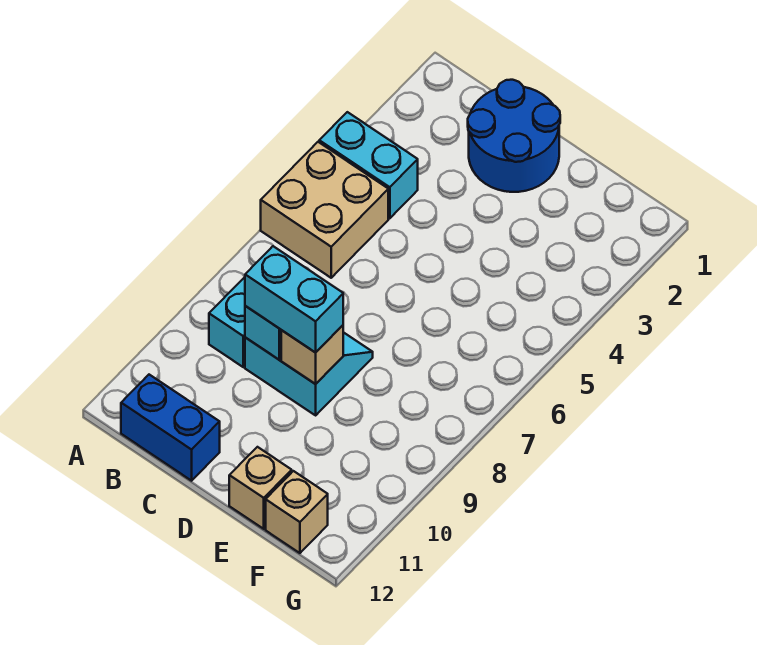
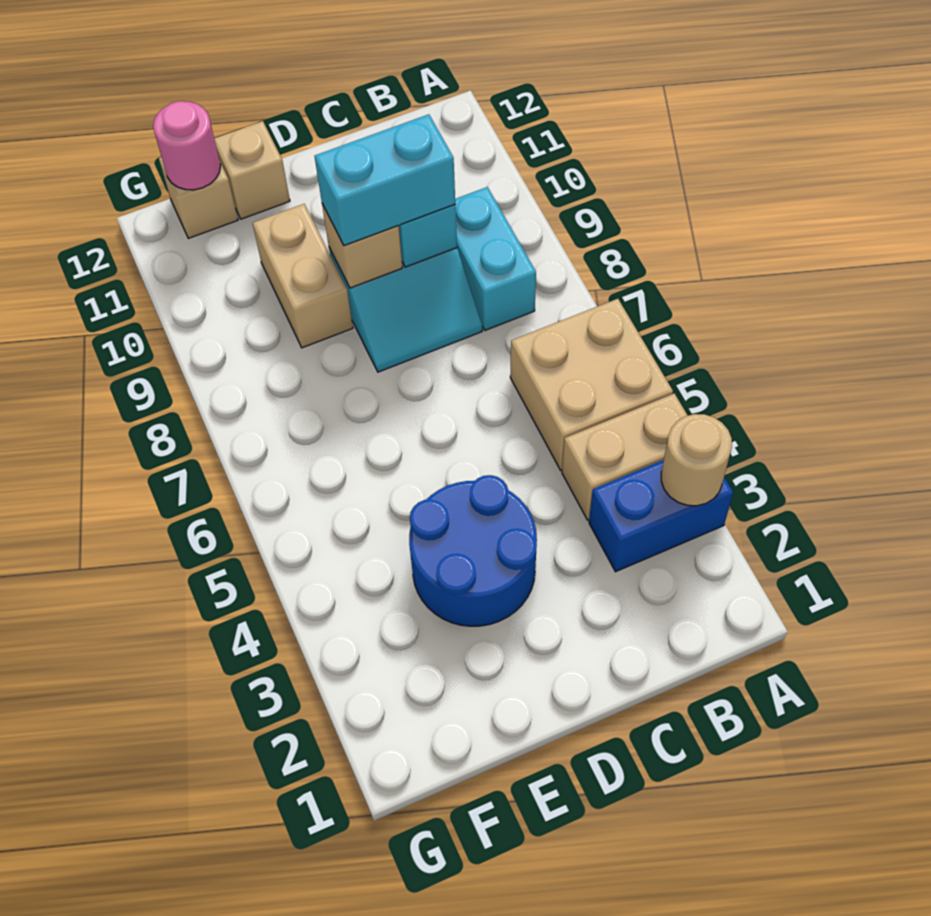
none -> tan 1x1 round brick [661,414,732,506]
cyan 1x2 brick [319,112,418,218] -> tan 1x2 brick [562,393,688,520]
blue 1x2 brick [121,375,220,481] -> blue 1x2 brick moved to [589,460,733,572]
blue 2x2 round brick [468,80,560,192] -> blue 2x2 round brick moved to [409,475,537,626]
none -> tan 1x2 brick [253,204,353,348]
none -> pink 1x1 round brick [153,101,221,190]

